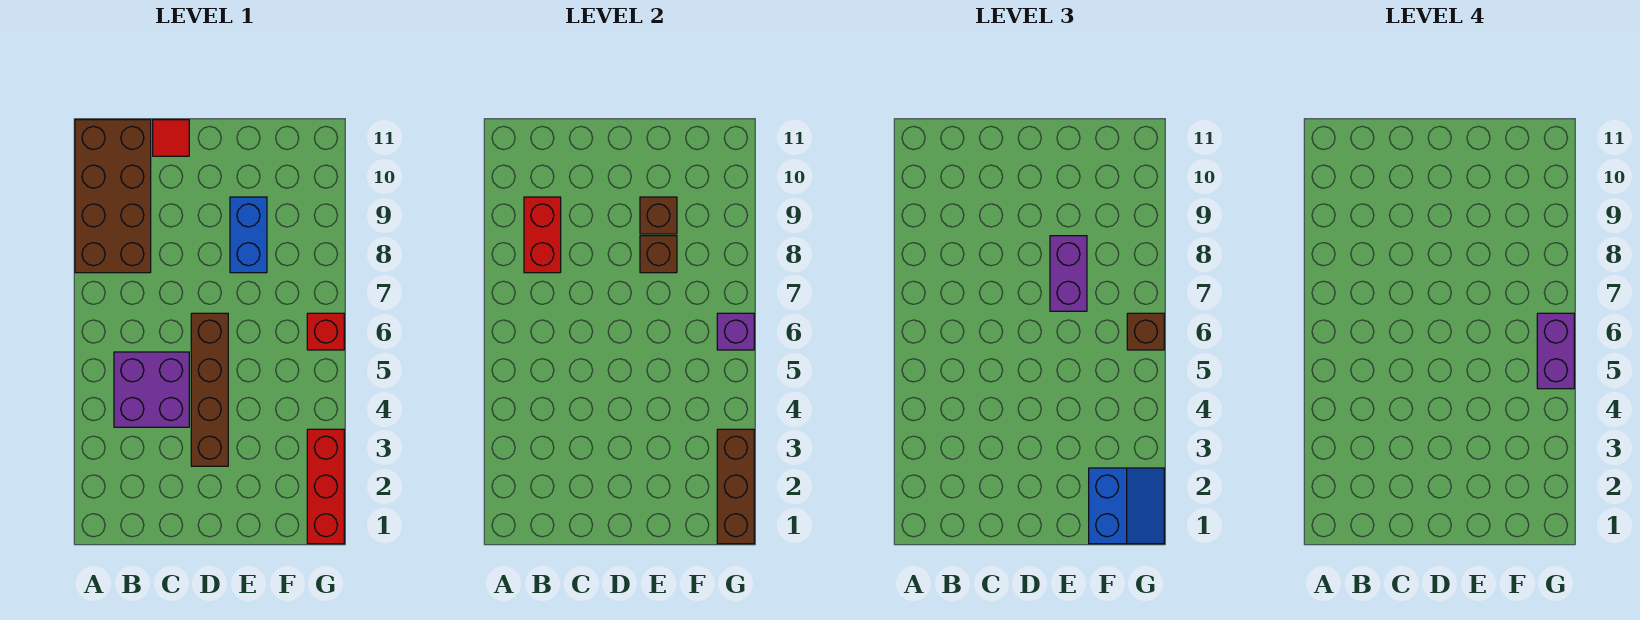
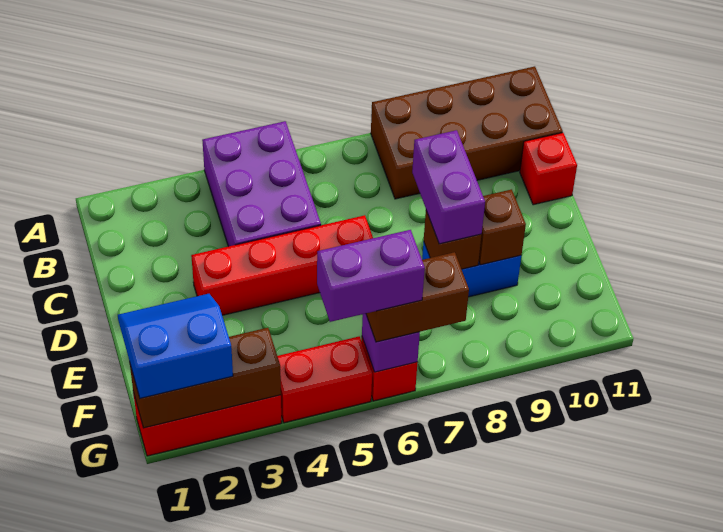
purple 2x2 brick [114,352,189,427] -> purple 2x3 brick [202,121,321,247]
red 1x2 brick [524,197,561,273] -> red 1x2 brick moved to [277,336,372,423]
red 1x1 tile [153,120,189,156] -> red 1x1 brick [520,133,577,205]
brown 1x4 brick [191,313,228,466] -> red 1x4 brick [191,215,373,315]
purple 1x2 brick [1050,236,1087,311] -> purple 1x2 brick turned to [412,130,485,244]
blue 2x2 slope [1089,468,1164,544] -> blue 2x2 slope turned to [118,294,233,398]
brown 1x1 brick [1127,313,1164,350] -> brown 1x2 brick [366,252,469,342]

